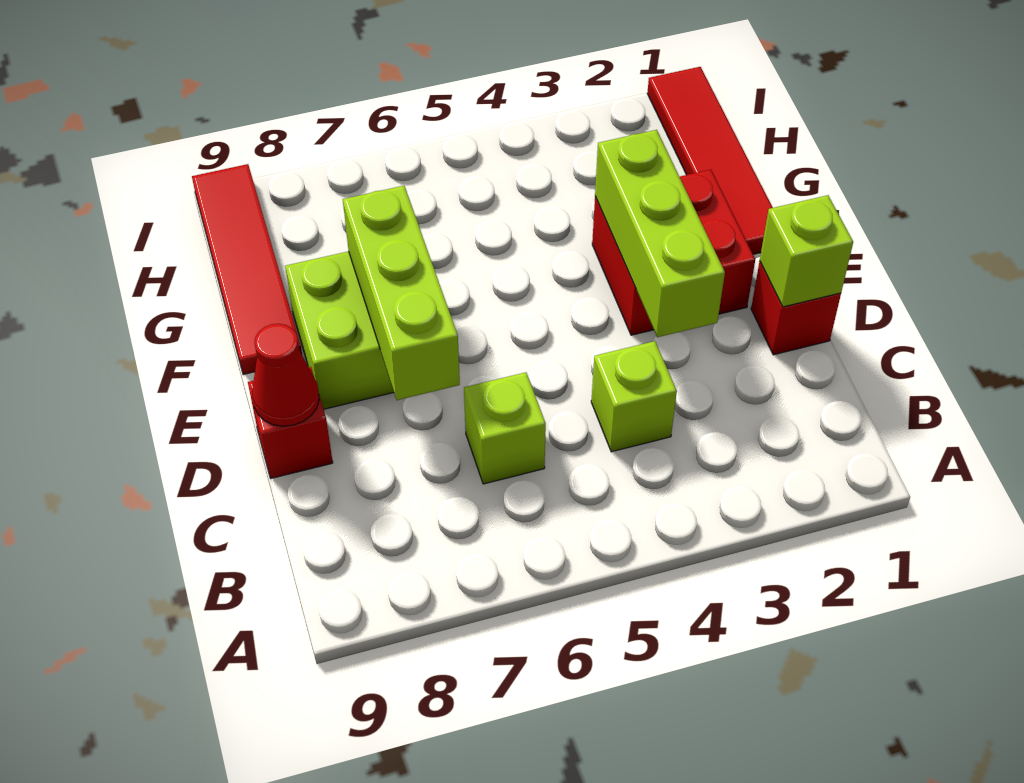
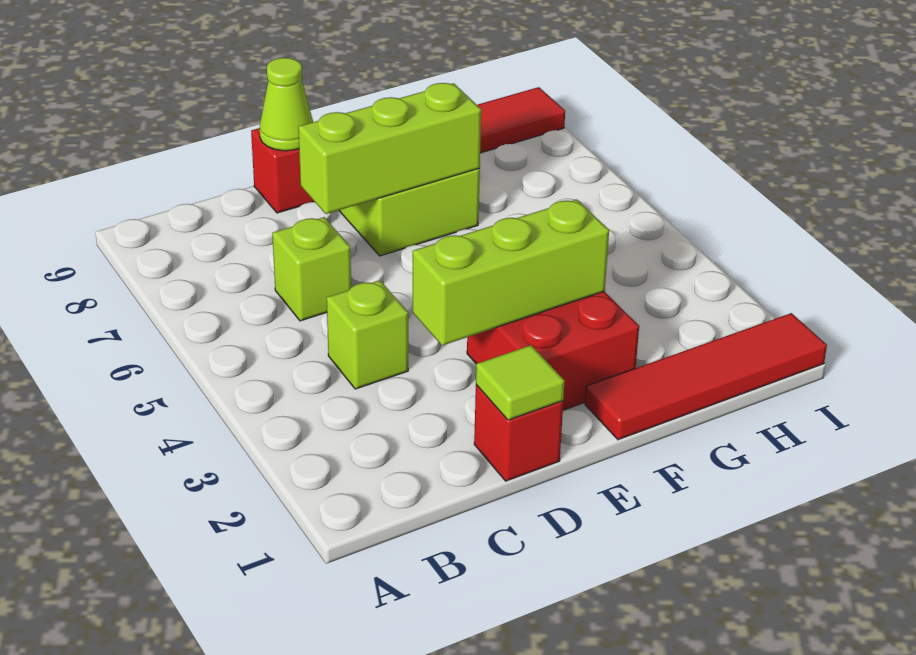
lime 1x1 brick [760,195,853,307] -> lime 1x1 tile [476,345,565,420]
red 1x1 cone [252,324,319,426] -> lime 1x1 cone [260,58,313,151]

